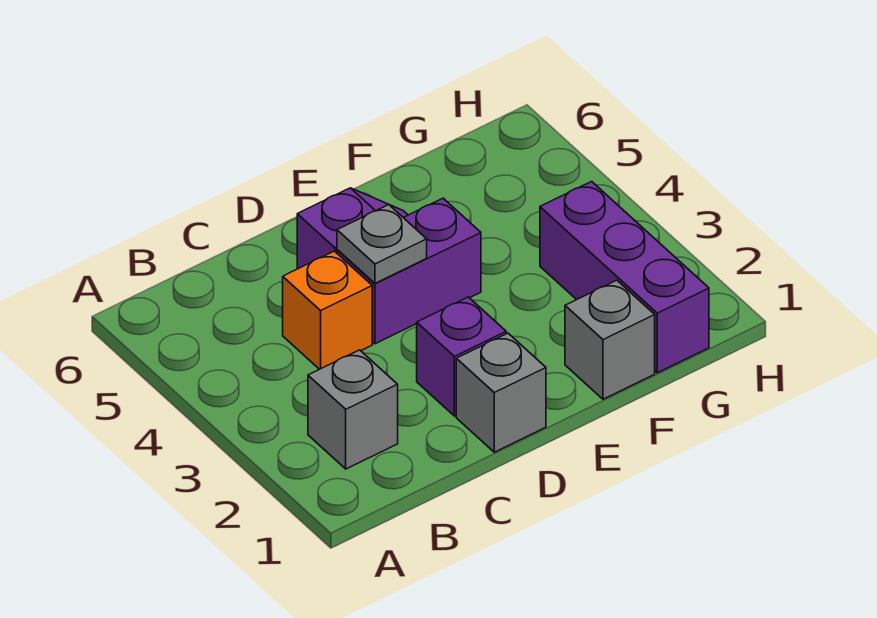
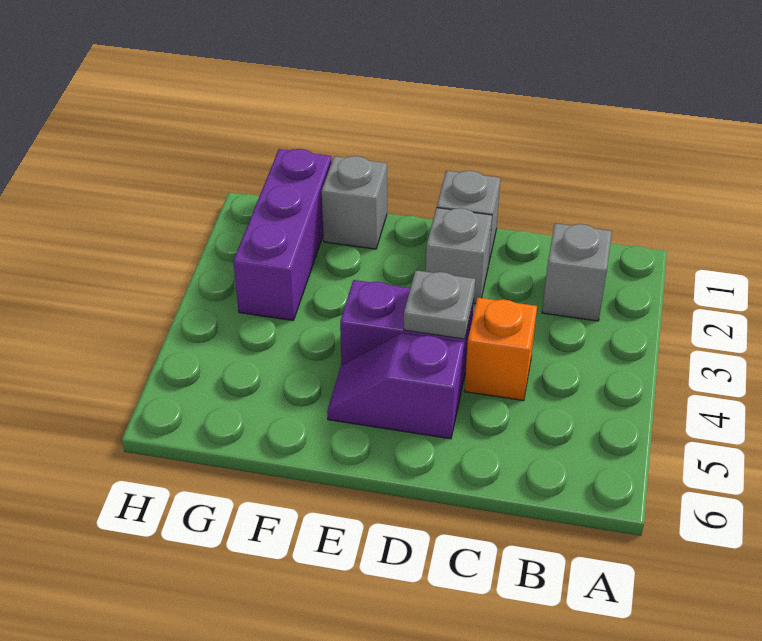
purple 1x1 brick [417,297,506,416] -> grey 1x1 brick [426,208,492,304]

